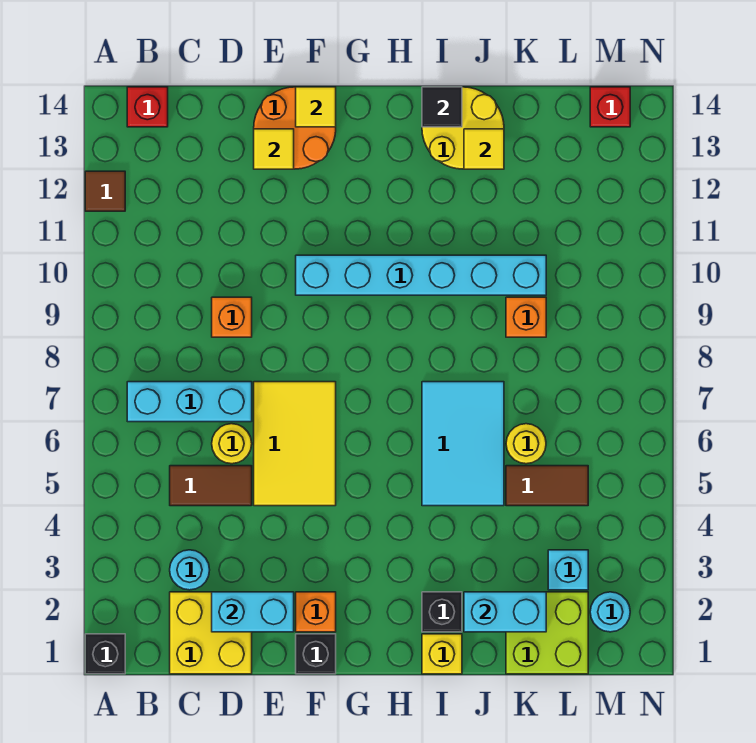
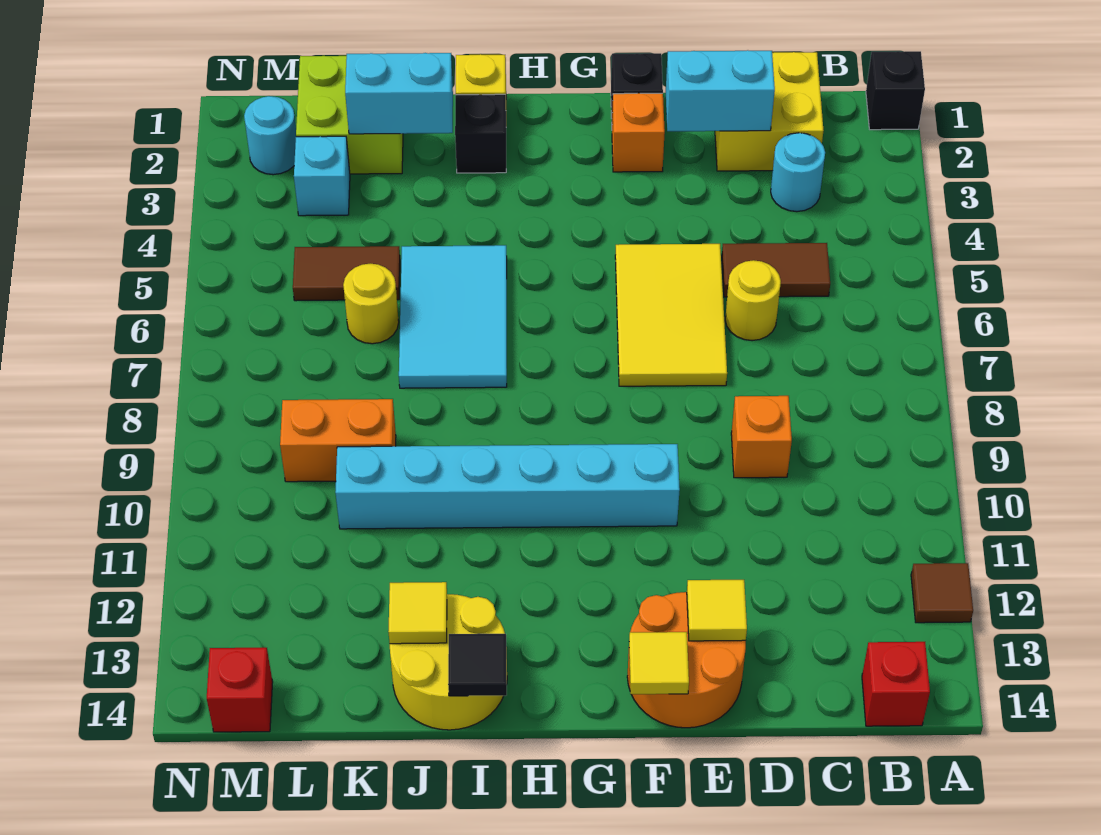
cyan 1x3 brick [127,382,252,422] -> none
orange 1x1 brick [506,297,546,337] -> orange 1x2 brick [280,399,396,482]

